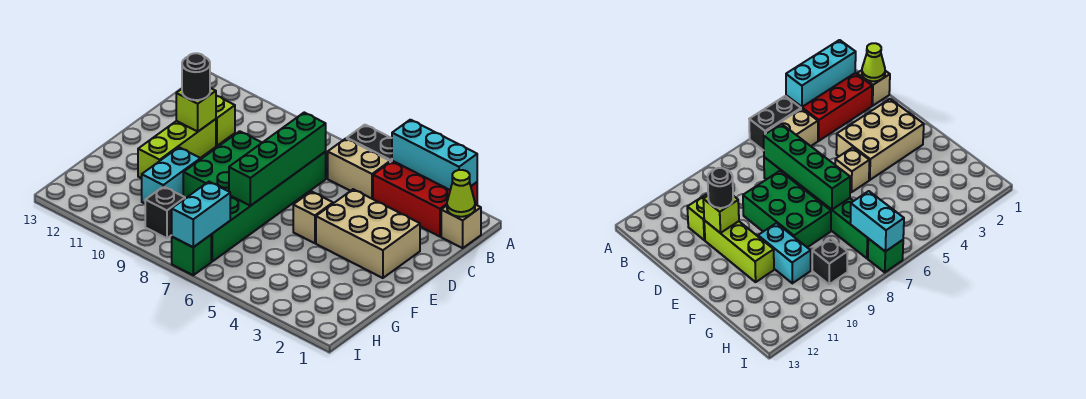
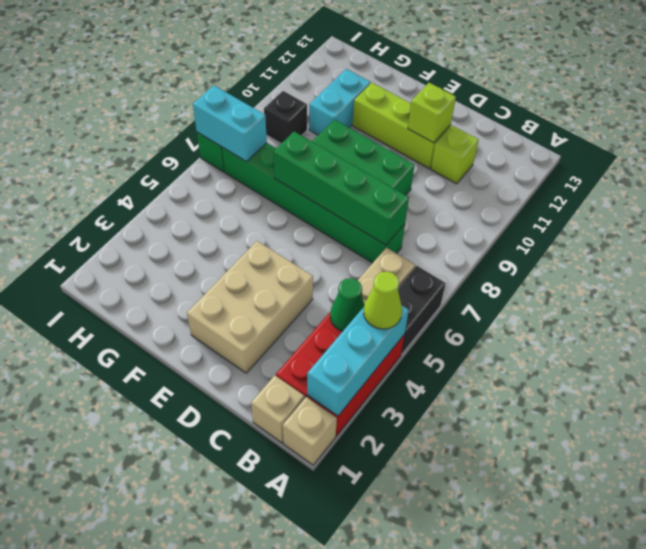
lime 1x1 cone [447,170,475,217] -> lime 1x1 cone moved to [364,272,402,329]
none -> green 1x1 cone [330,278,365,331]
black 1x1 round brick [182,53,210,100] -> none
tan 1x1 brick [293,192,333,243] -> tan 1x1 brick moved to [283,397,337,465]
cyan 1x2 brick [142,147,201,203] -> cyan 1x2 brick turned to [309,69,370,135]

